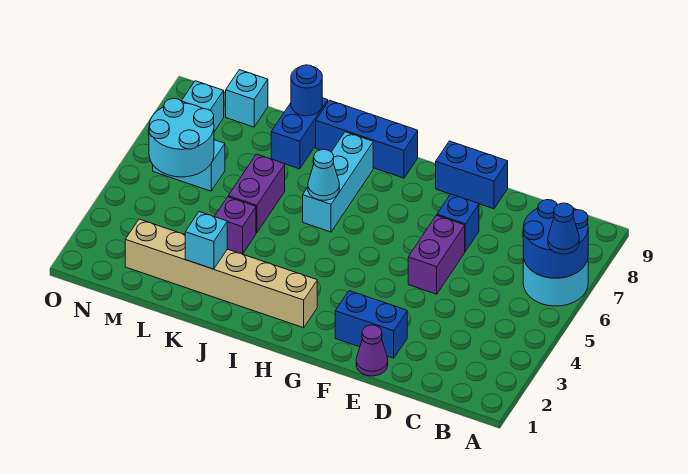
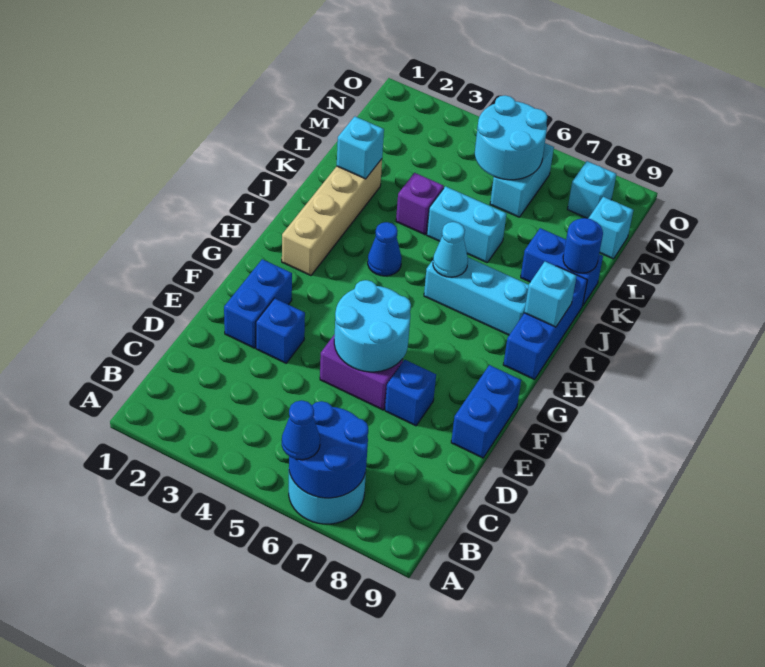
purple 1x1 cone [356,325,388,376] -> none
none -> blue 1x1 brick [256,298,305,363]
none -> cyan 2x2 round brick [334,280,411,372]
tan 1x6 brick [125,219,317,328] -> tan 1x4 brick [282,159,382,276]
none -> blue 1x1 cone [368,222,402,276]
none -> cyan 1x1 brick [524,262,577,327]
purple 1x2 brick [228,154,285,233] -> cyan 1x2 brick [427,186,506,262]

